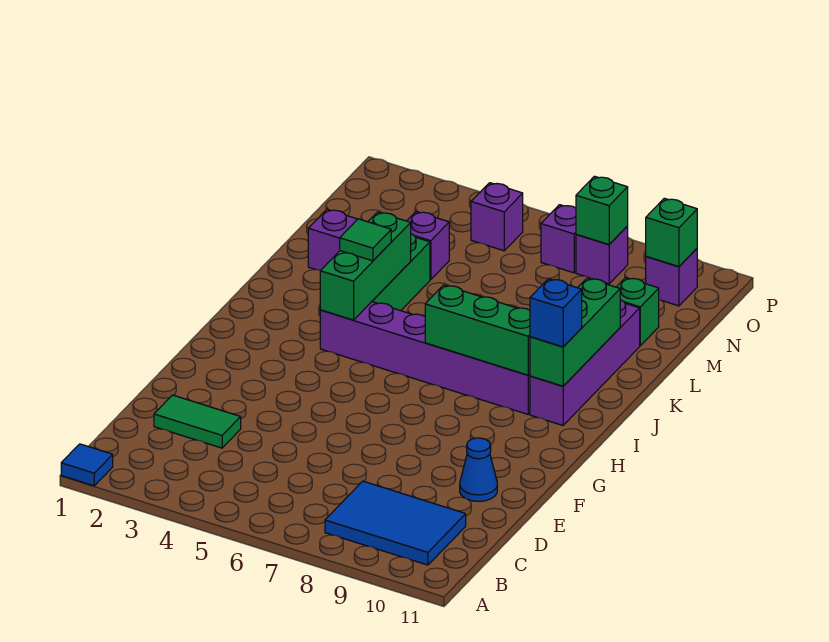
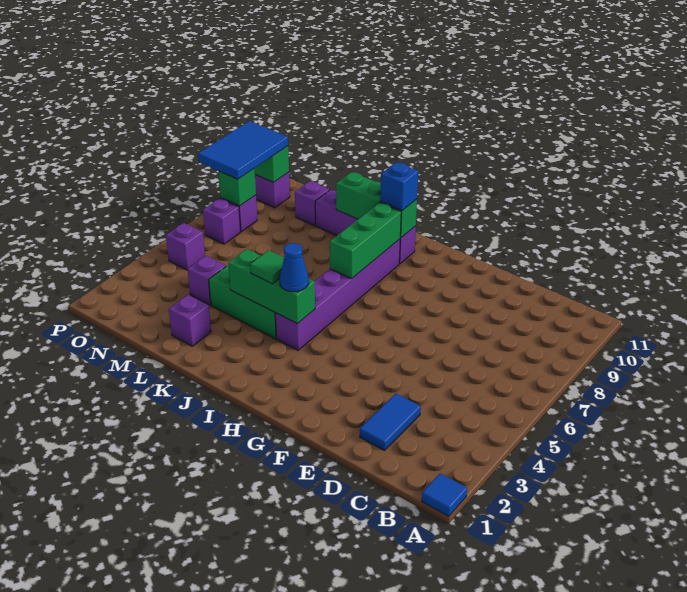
blue 2x3 tile [325,481,466,565] -> blue 2x3 tile moved to [198,121,288,179]
green 1x2 tile [154,395,241,448] -> blue 1x2 tile [360,394,421,451]
blue 1x1 cone [460,438,497,501] -> blue 1x1 cone moved to [280,243,309,292]
green 1x1 brick [617,278,659,346] -> purple 1x1 brick [295,181,330,226]

